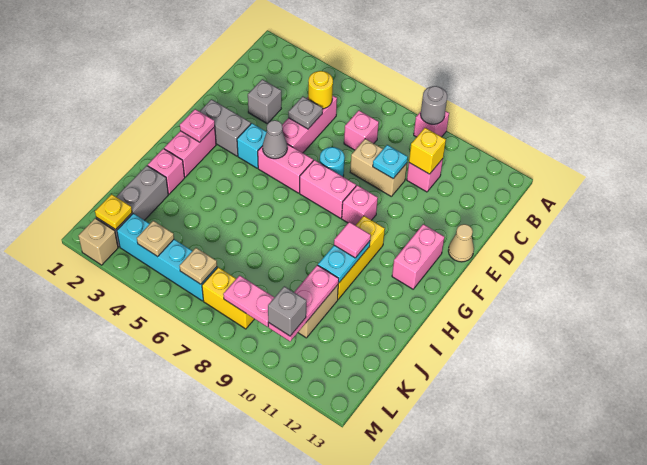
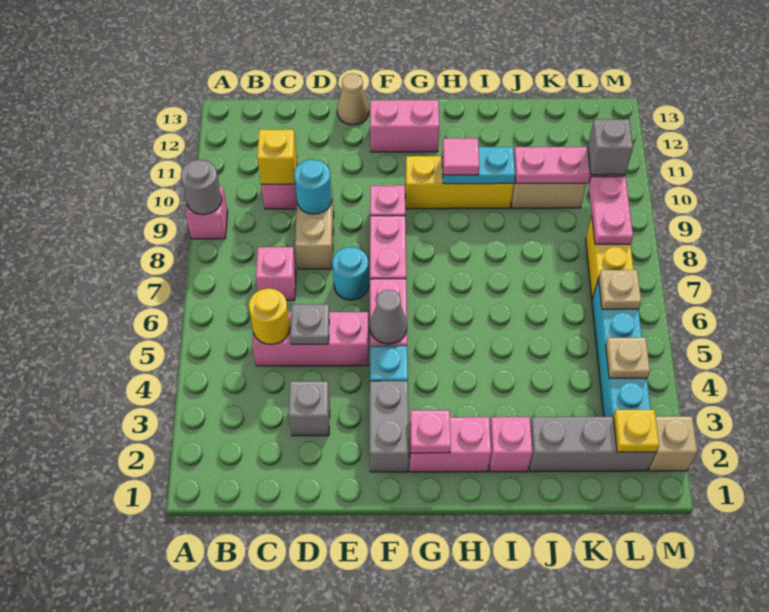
cyan 1x1 plate [373,145,408,179] -> cyan 1x1 round brick [294,159,332,214]

